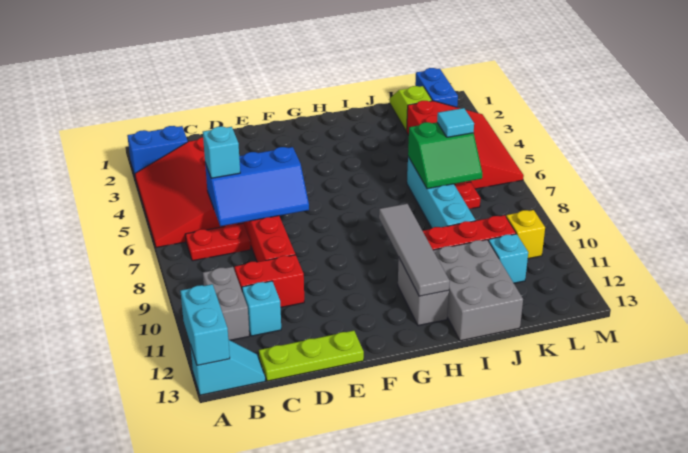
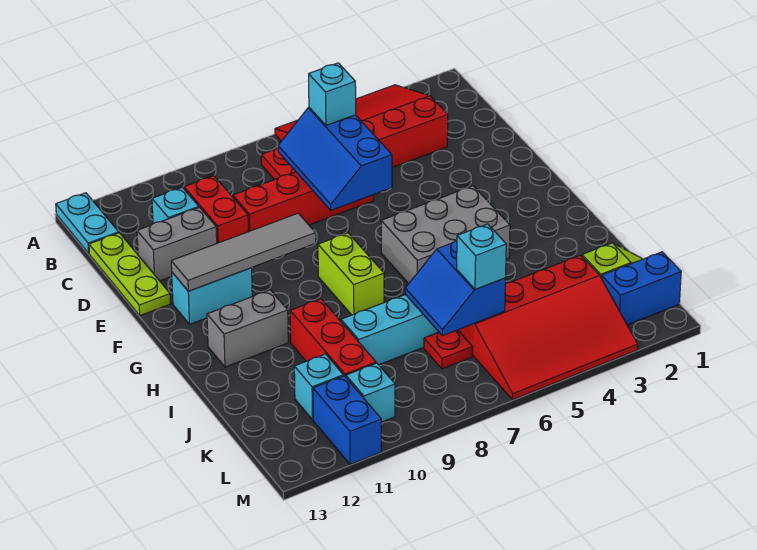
blue 1x2 brick [127,126,188,176] -> blue 1x2 brick moved to [313,376,381,465]
cyan 1x2 brick [181,284,230,365] -> cyan 1x2 brick moved to [172,268,252,324]
cyan 1x2 slope [190,340,265,395] -> cyan 1x2 plate [56,193,119,253]
grey 1x2 brick [203,267,249,340] -> grey 1x2 brick moved to [137,208,217,281]
none -> lime 1x2 brick [318,233,384,315]
grey 1x4 tile [379,204,450,296] -> grey 1x4 tile moved to [171,213,316,291]
grey 2x3 brick [433,240,523,341] -> grey 2x3 brick moved to [381,186,510,284]
green 2x2 slope [408,122,482,189] -> blue 2x2 slope [405,240,506,336]
cyan 1x1 tile [437,108,474,137] -> cyan 1x1 brick [457,224,506,289]
yellow 1x1 brick [506,210,545,259] -> cyan 1x1 brick [346,363,395,422]

